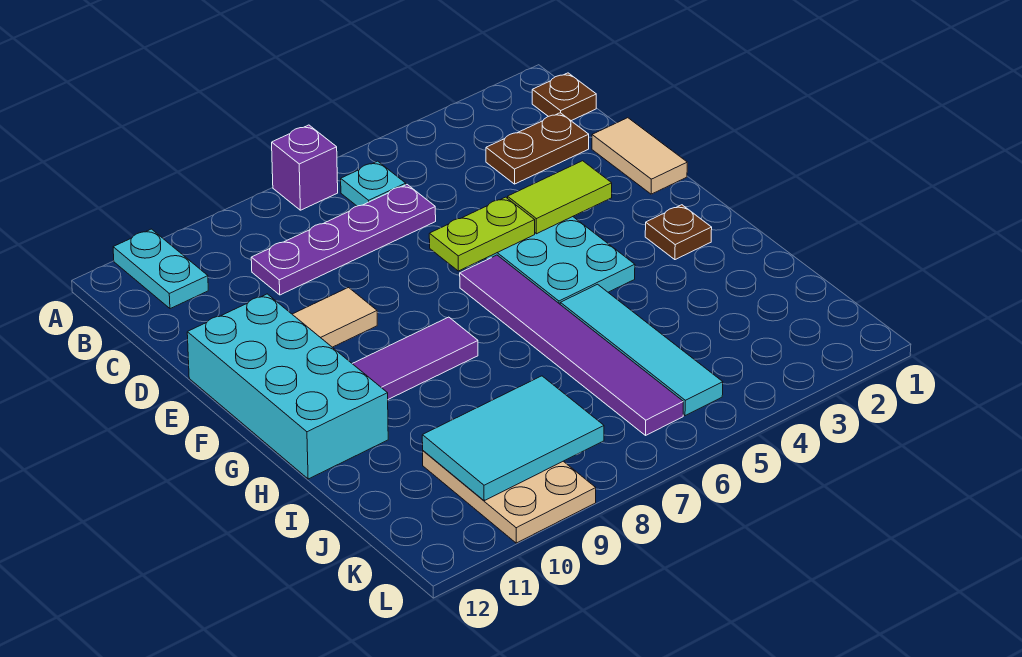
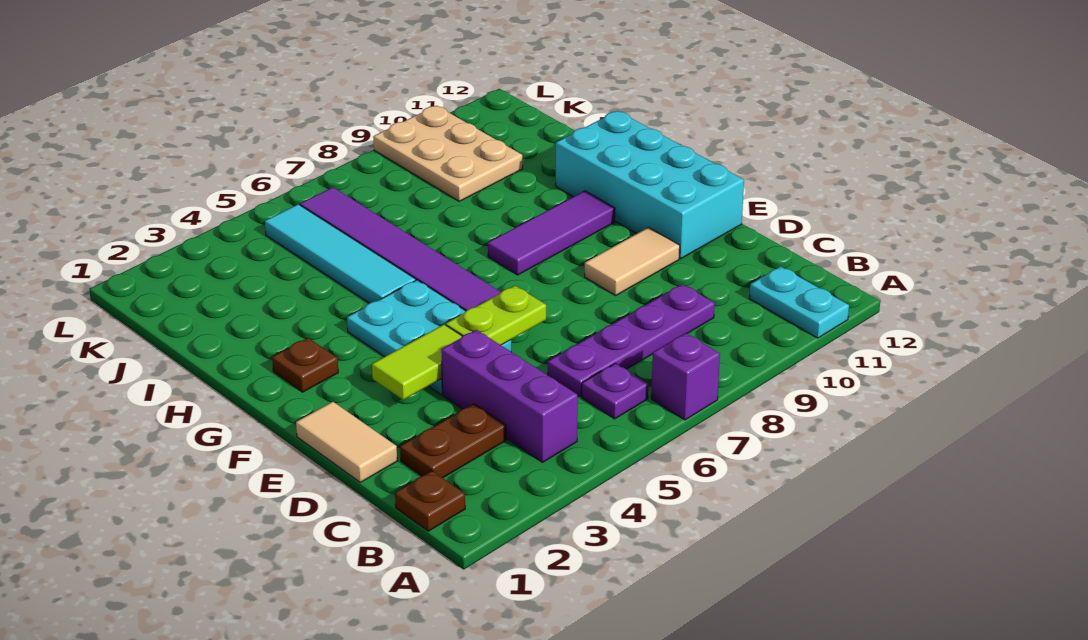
none -> purple 1x3 brick [441,330,578,462]
cyan 1x1 plate [341,161,406,206] -> purple 1x1 plate [582,363,648,419]
cyan 2x3 tile [422,376,604,501] -> none

